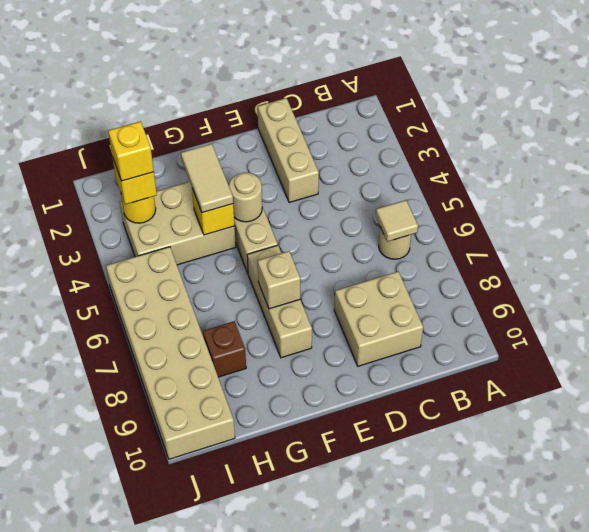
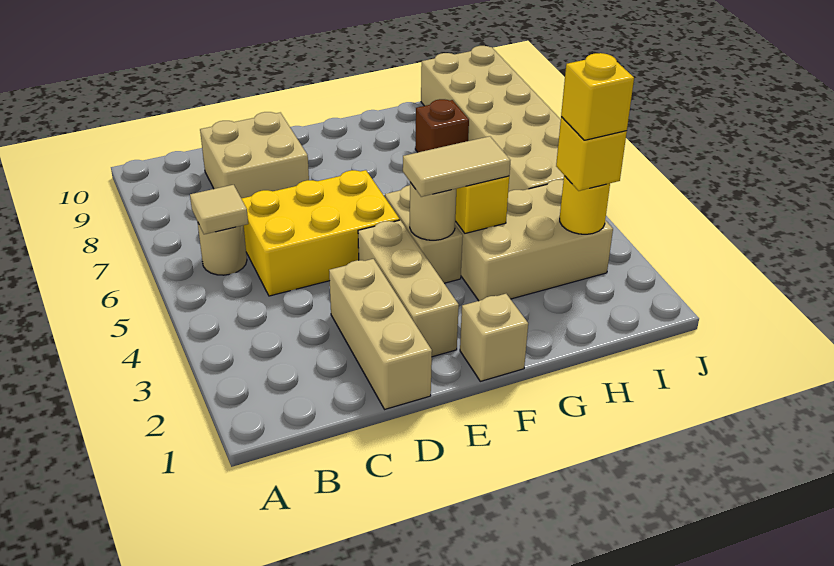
none -> yellow 2x3 brick [241,170,400,296]
tan 1x3 brick [247,245,312,358] -> tan 1x3 brick moved to [358,220,459,357]
tan 1x1 brick [258,251,300,309] -> tan 1x1 brick moved to [460,294,528,381]
tan 1x2 tile [181,144,233,213] -> tan 1x2 tile turned to [403,136,510,197]

